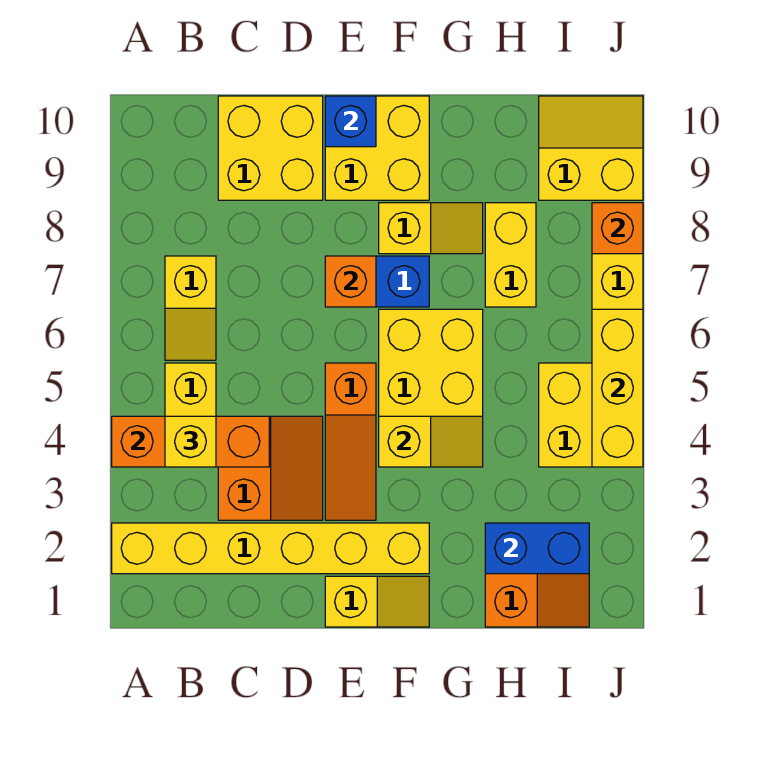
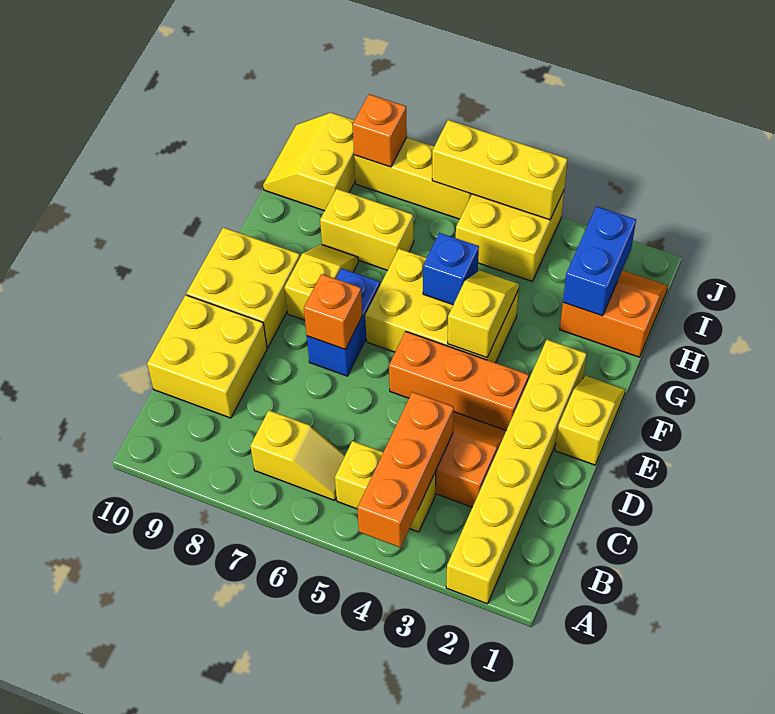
yellow 1x1 brick [165,416,216,467] -> none
orange 1x3 slope [325,363,376,520] -> orange 1x3 brick [389,331,529,430]
blue 1x1 brick [325,96,376,147] -> blue 1x1 brick moved to [423,233,479,305]

